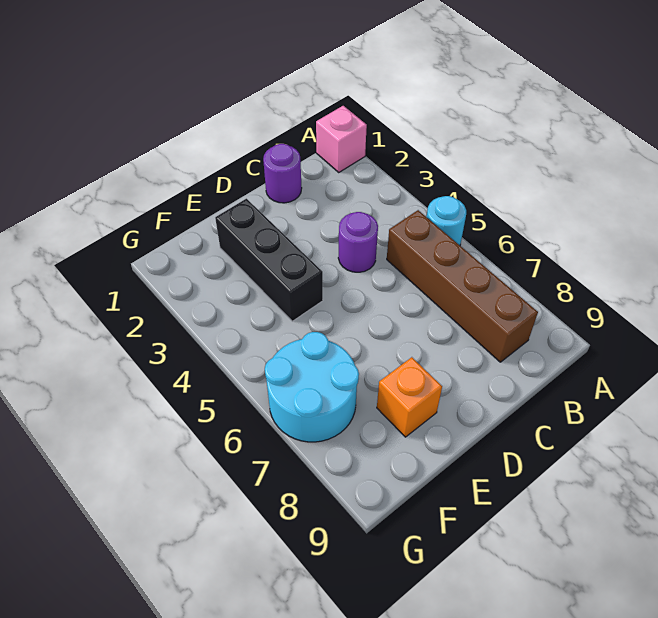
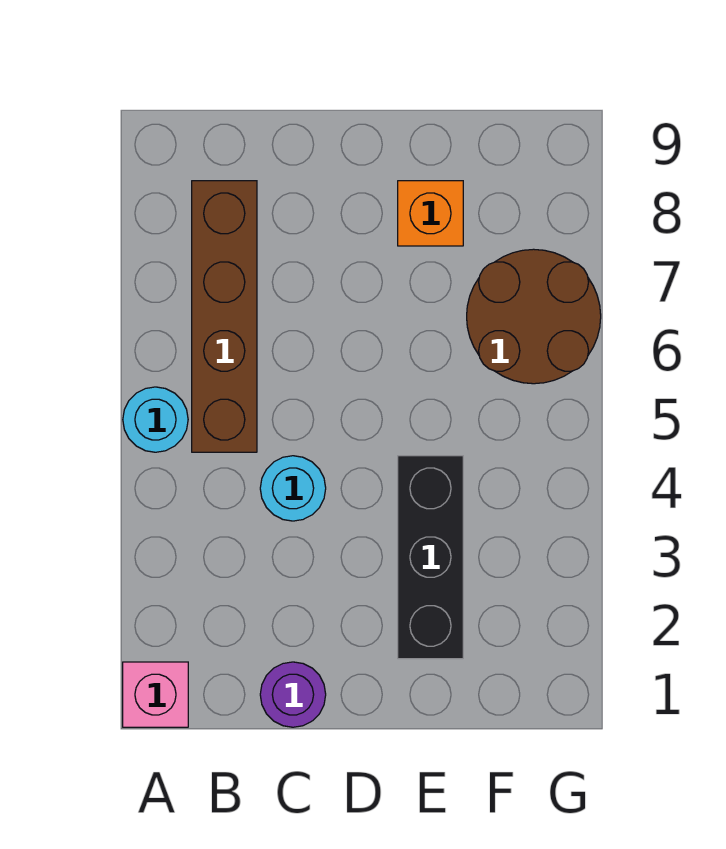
purple 1x1 round brick [338,212,378,272] -> cyan 1x1 round brick [260,456,326,521]
cyan 2x2 round brick [265,332,359,442] -> brown 2x2 round brick [467,249,601,384]

